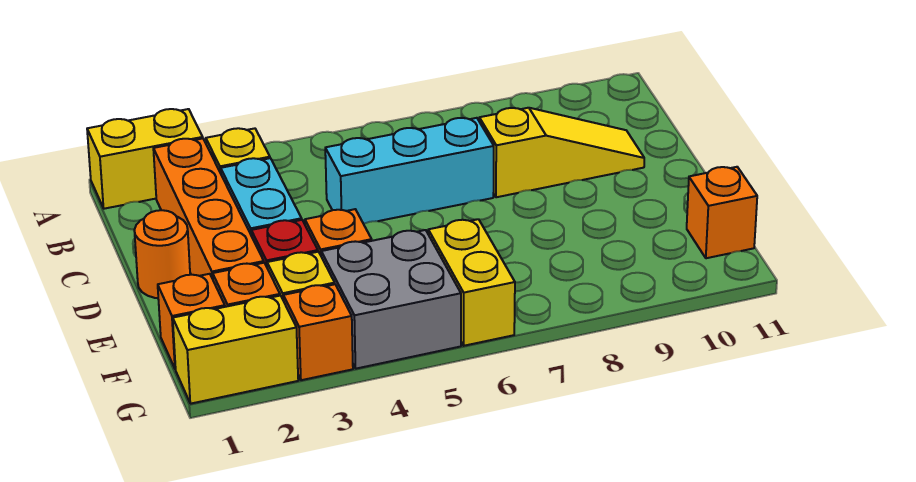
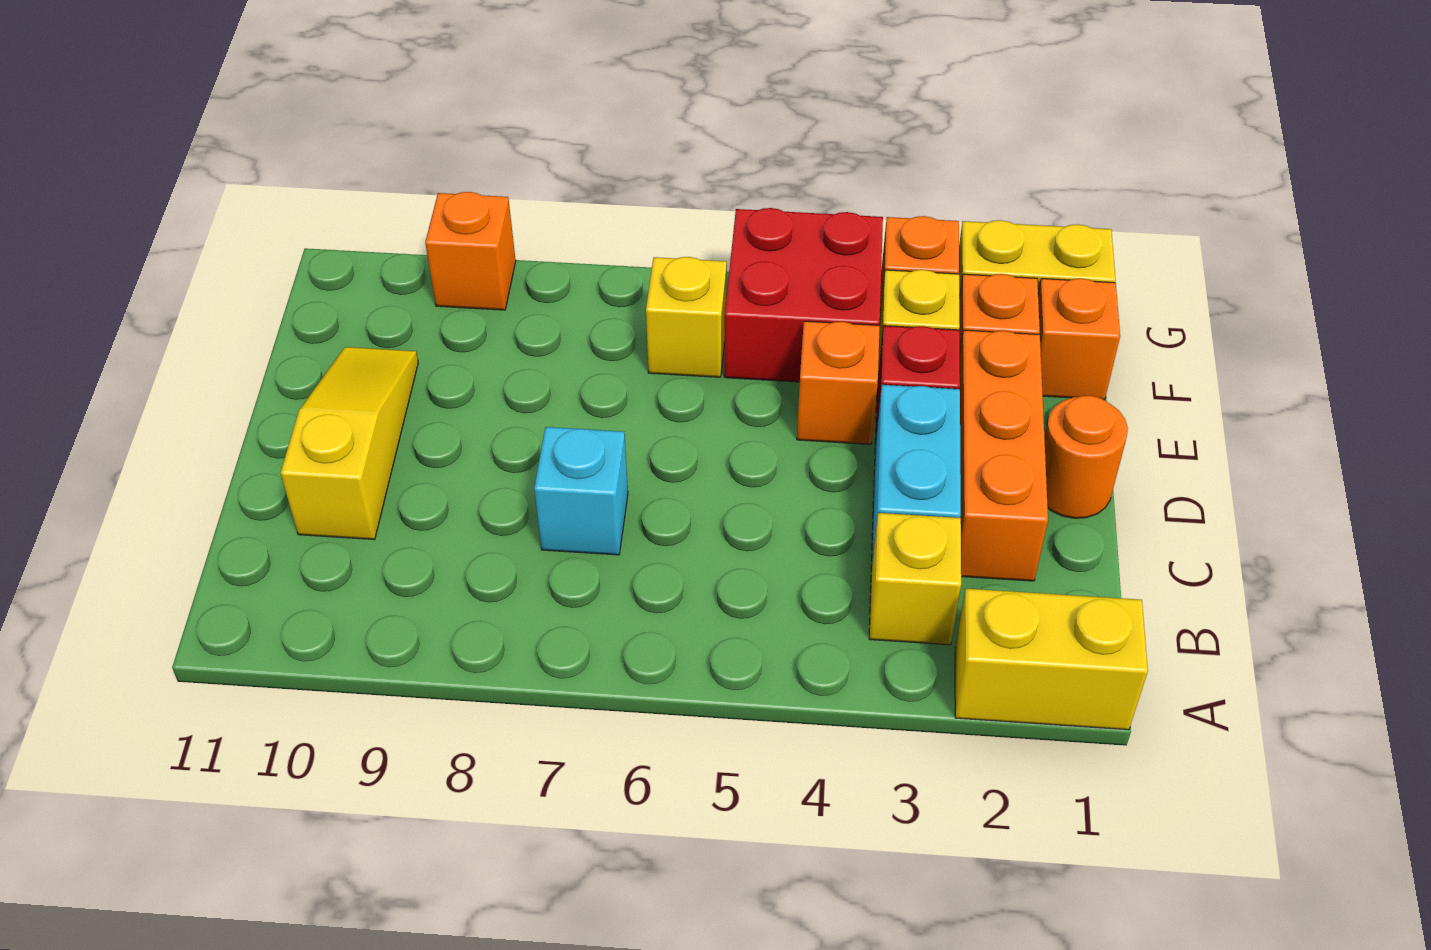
orange 1x4 brick [153,138,264,279] -> orange 1x3 brick [960,330,1048,581]
cyan 1x3 brick [325,118,494,224] -> cyan 1x1 brick [534,427,628,555]
yellow 1x3 slope [479,108,644,197] -> yellow 1x3 slope turned to [280,347,418,540]
grey 2x2 brick [321,230,461,369] -> red 2x2 brick [724,208,883,382]
yellow 1x2 brick [428,219,515,346] -> yellow 1x1 brick [646,257,727,377]
orange 1x1 brick [687,167,757,258] -> orange 1x1 brick moved to [425,192,516,310]

